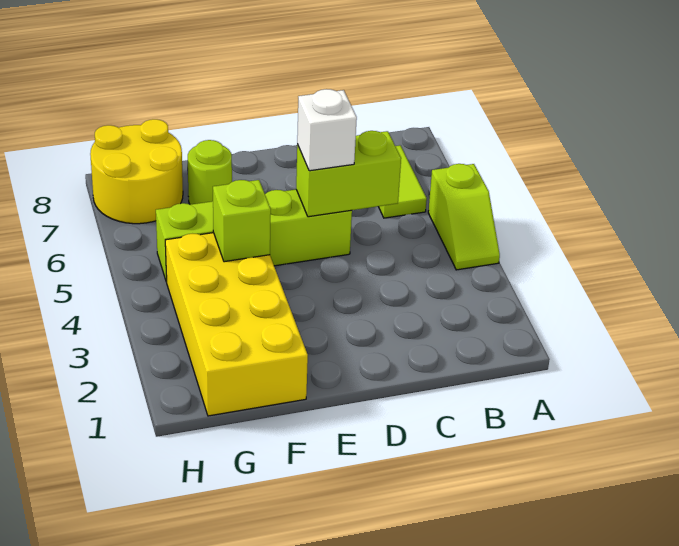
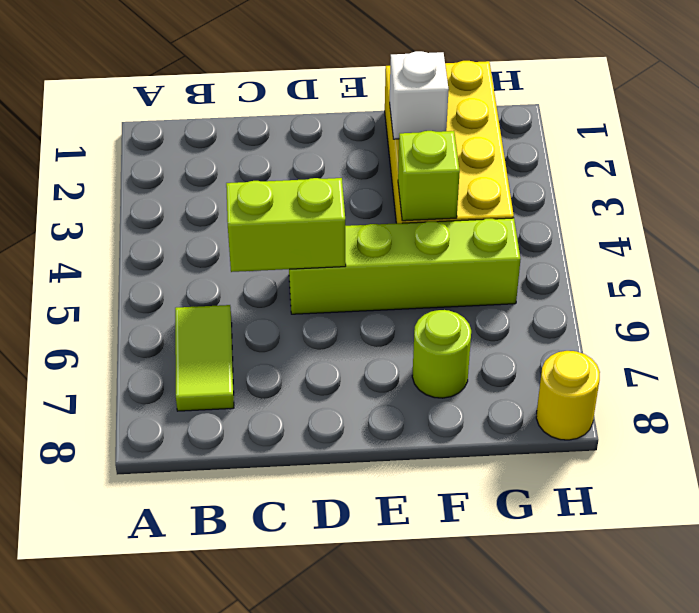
lime 1x2 slope [428,164,500,270] -> none
white 1x1 brick [297,89,357,171] -> white 1x1 brick moved to [390,51,449,139]
yellow 2x2 round brick [90,119,183,224] -> yellow 1x1 round brick [536,351,600,440]

